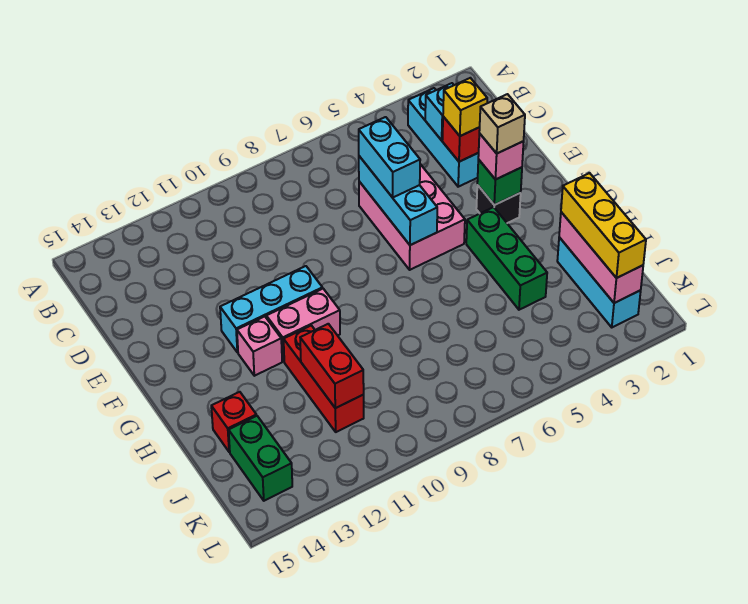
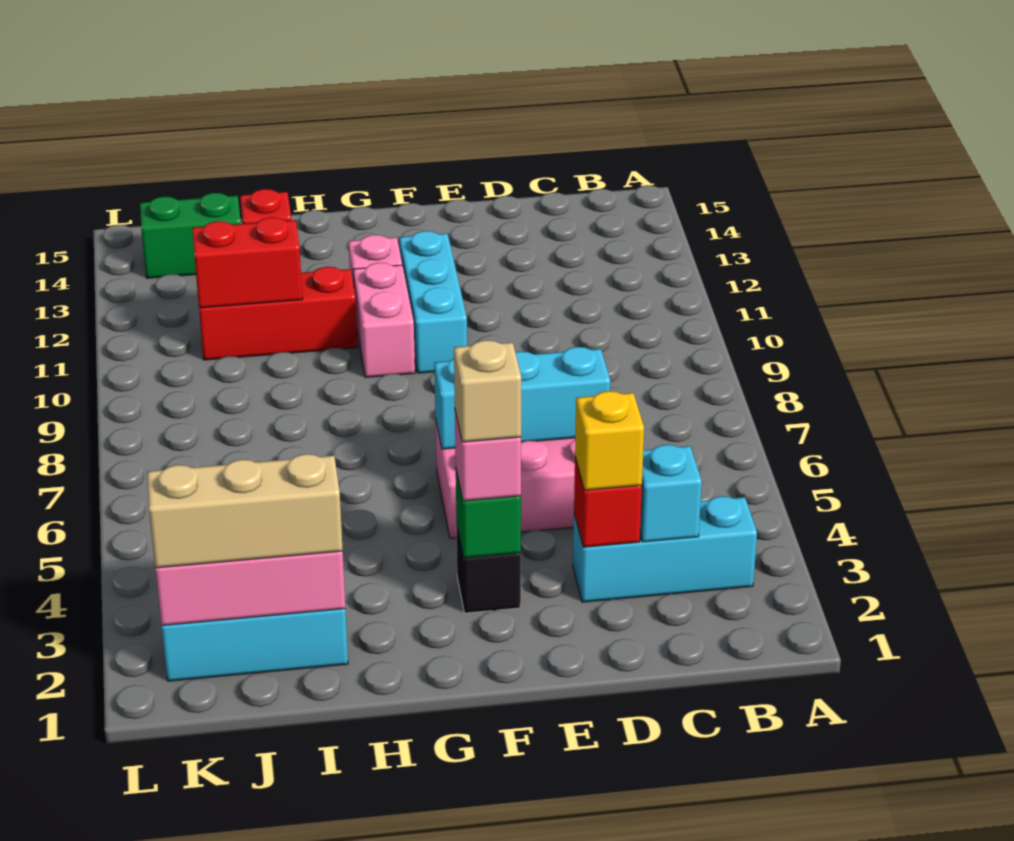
cyan 1x2 brick [359,117,420,198] -> none
green 1x3 brick [466,207,547,310] -> none
yellow 1x3 brick [561,173,646,278] -> tan 1x3 brick [147,454,343,568]

